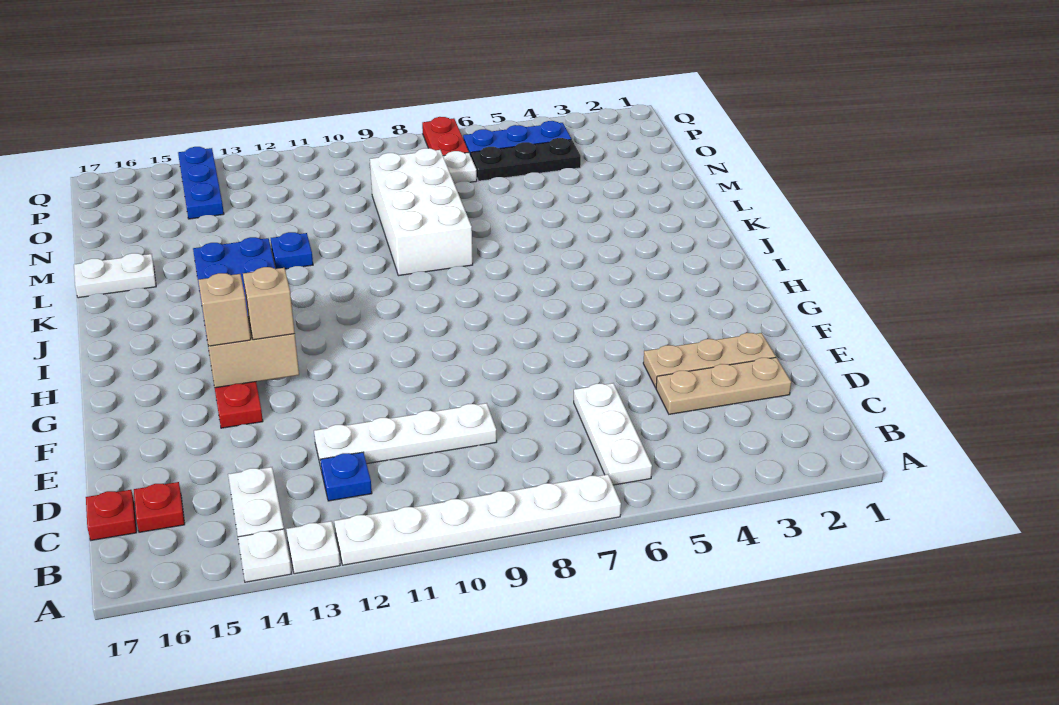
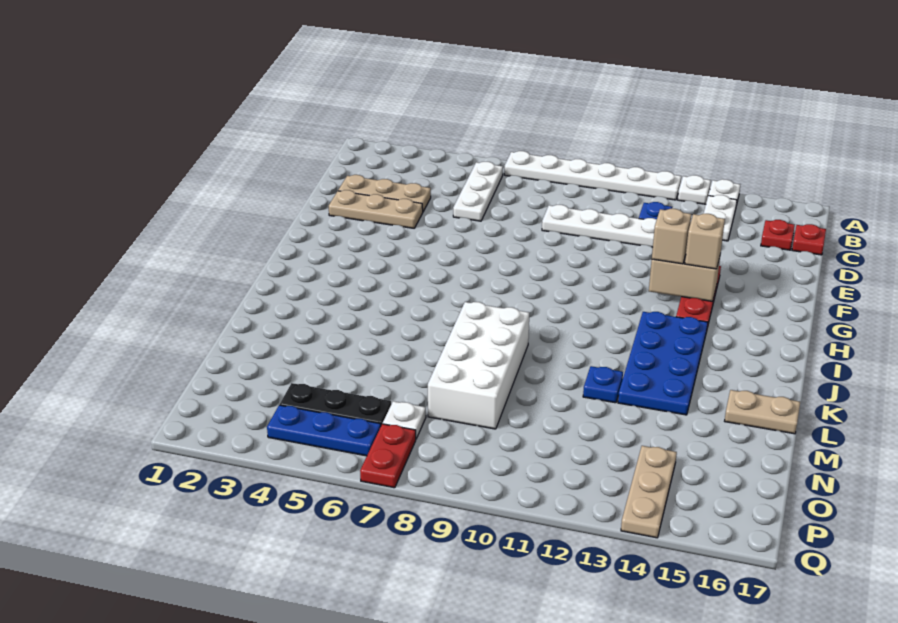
white 1x2 plate [74,253,156,298] -> tan 1x2 plate [725,390,800,434]
blue 1x3 plate [178,147,224,219] -> tan 1x3 plate [621,446,677,538]

